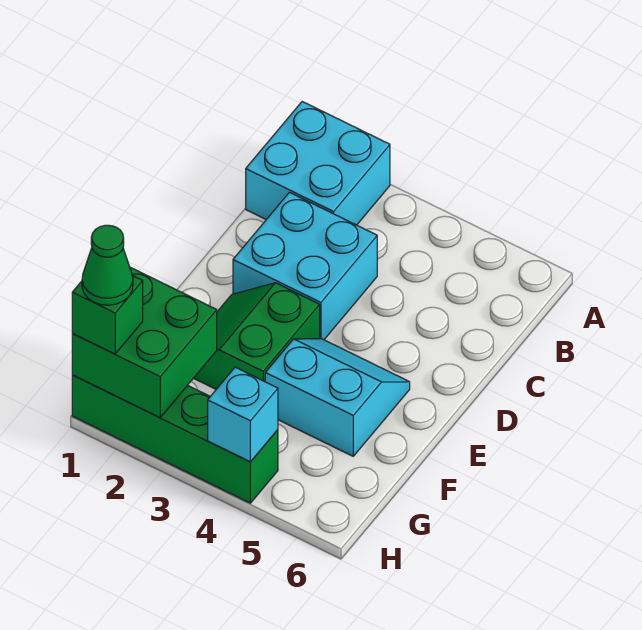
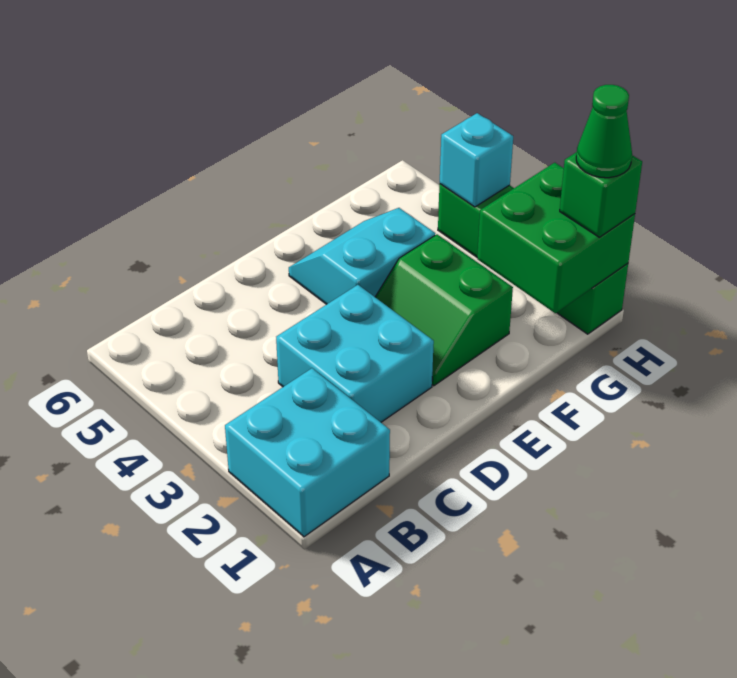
green 2x2 slope [194,283,320,389] -> green 2x2 slope turned to [375,234,513,386]
cyan 2x2 slope [265,339,410,456] -> cyan 2x2 slope turned to [289,208,435,304]

